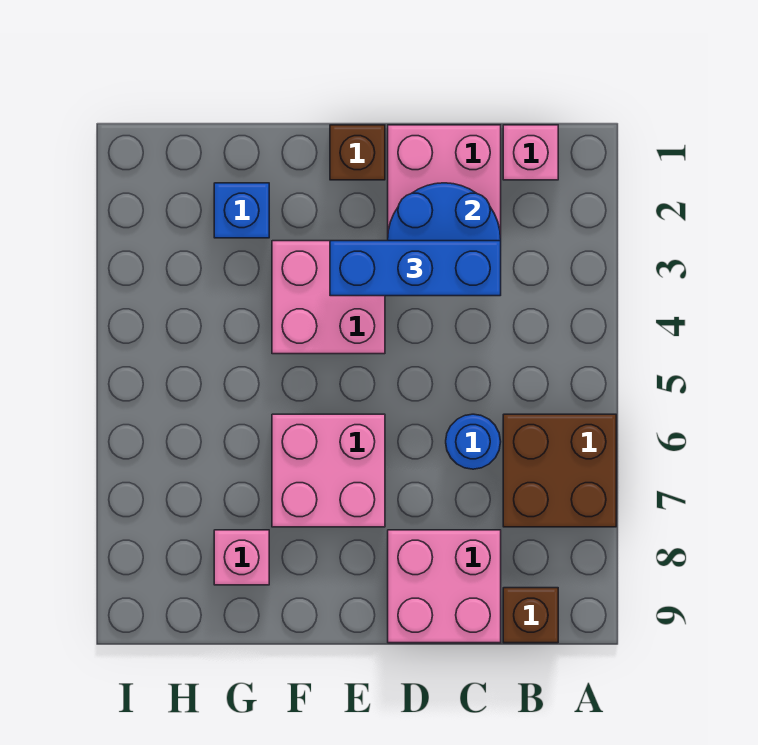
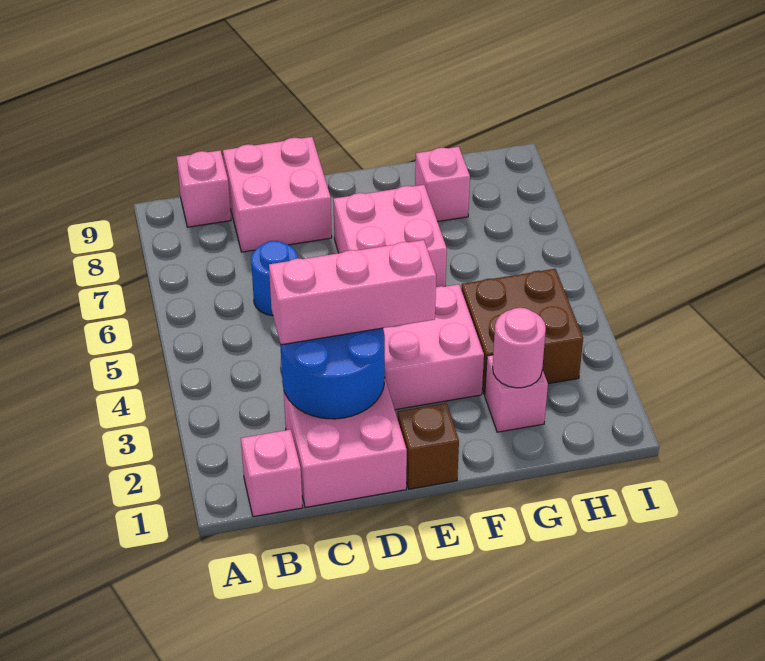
brown 2x2 brick [503,414,616,527] -> brown 2x2 brick moved to [461,269,583,395]
brown 1x1 brick [503,588,558,643] -> pink 1x1 brick [177,150,231,227]
blue 1x3 brick [330,241,501,296] -> pink 1x3 brick [269,240,436,345]
blue 1x1 brick [214,183,269,238] -> pink 1x1 brick [485,355,548,432]
none -> pink 1x1 round brick [493,308,546,388]

